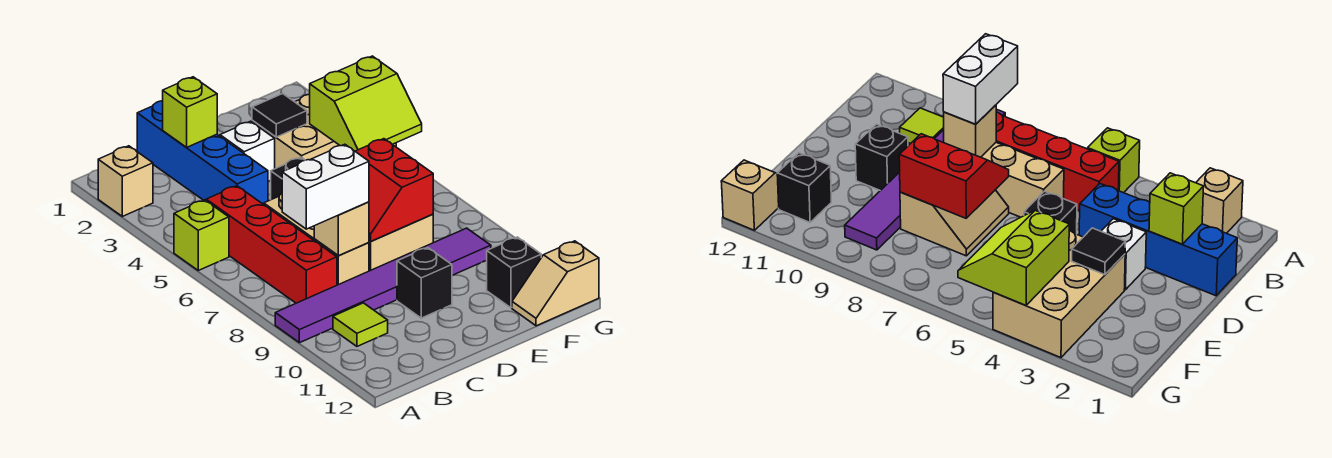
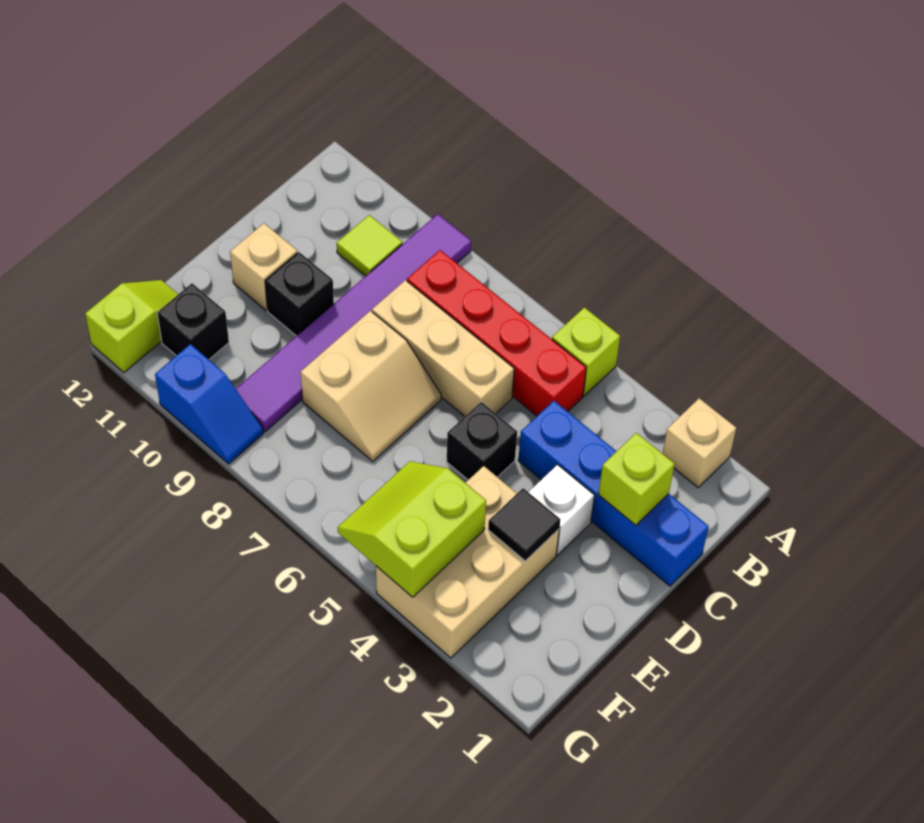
white 1x2 brick [282,144,369,229] -> none
tan 1x1 brick [314,202,369,256] -> tan 1x1 brick moved to [230,223,297,311]
red 2x2 slope [355,139,433,241] -> none
tan 1x2 slope [512,241,599,326] -> lime 1x2 slope [85,280,178,373]
none -> blue 1x2 slope [155,344,263,464]

